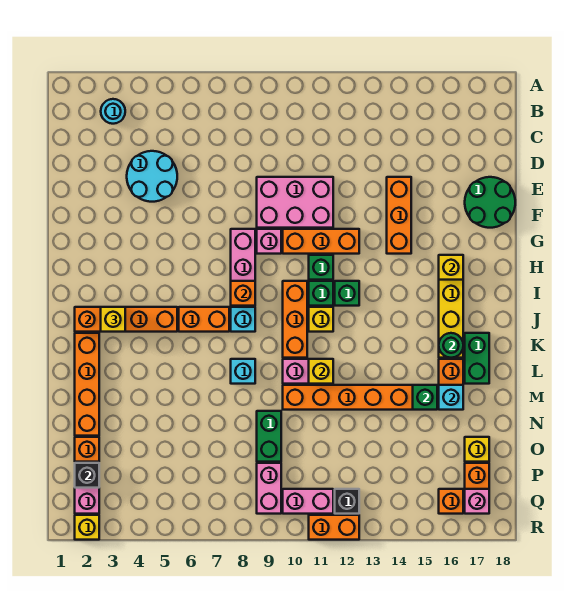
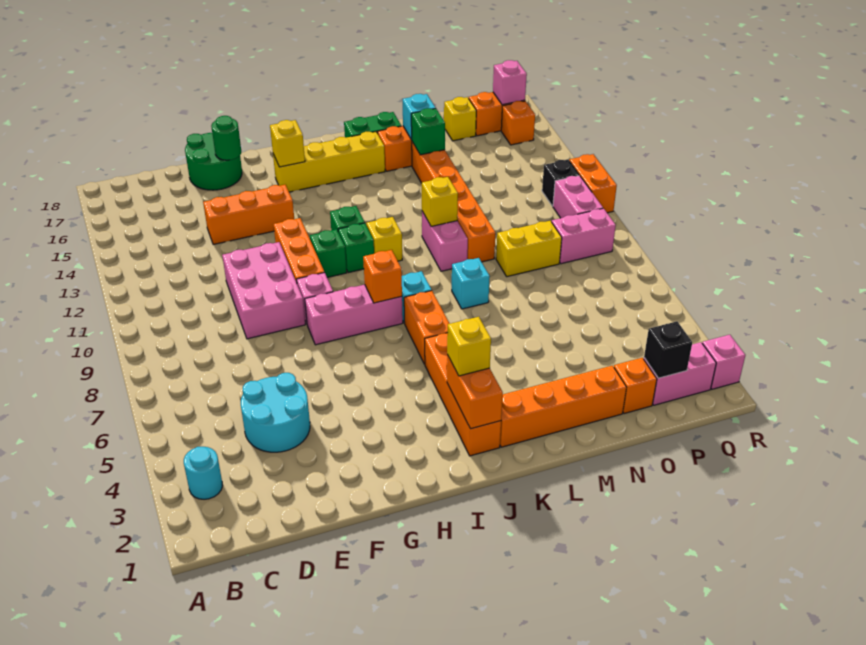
orange 1x3 brick [283,281,307,358] -> none
green 1x1 round brick [439,333,463,358] -> green 1x1 round brick moved to [211,116,242,160]
green 1x2 brick [257,411,281,462] -> yellow 1x2 brick [496,221,562,277]
yellow 1x1 brick [75,515,99,540] -> pink 1x1 brick [702,335,745,389]

